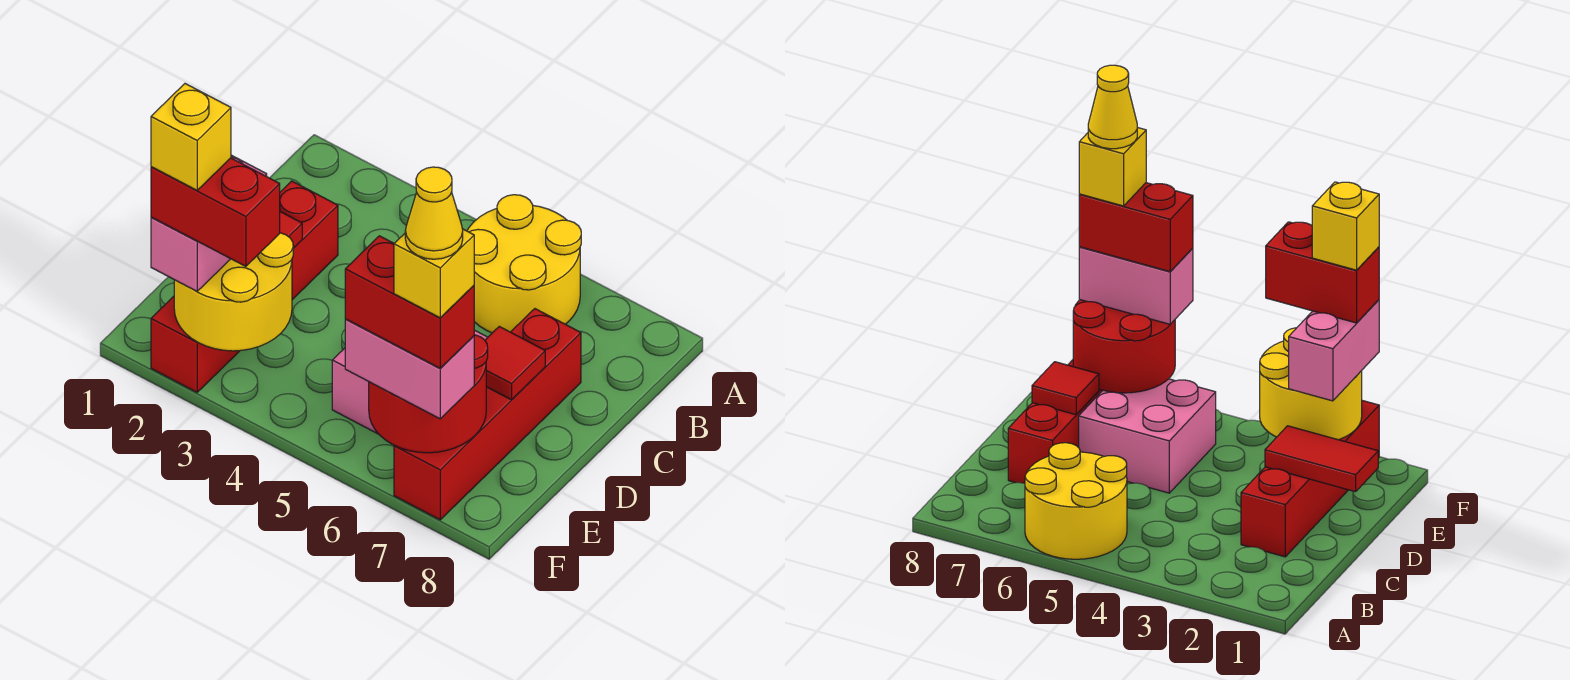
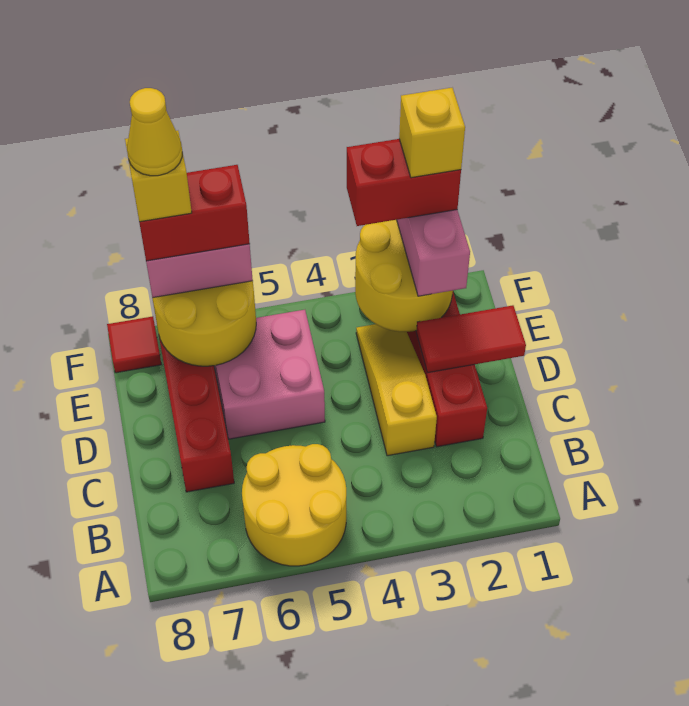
none -> yellow 1x3 slope [356,324,437,456]
red 1x1 tile [485,326,545,400] -> red 1x1 tile moved to [107,316,162,373]
red 2x2 round brick [369,335,488,453] -> yellow 2x2 round brick [153,281,256,366]

